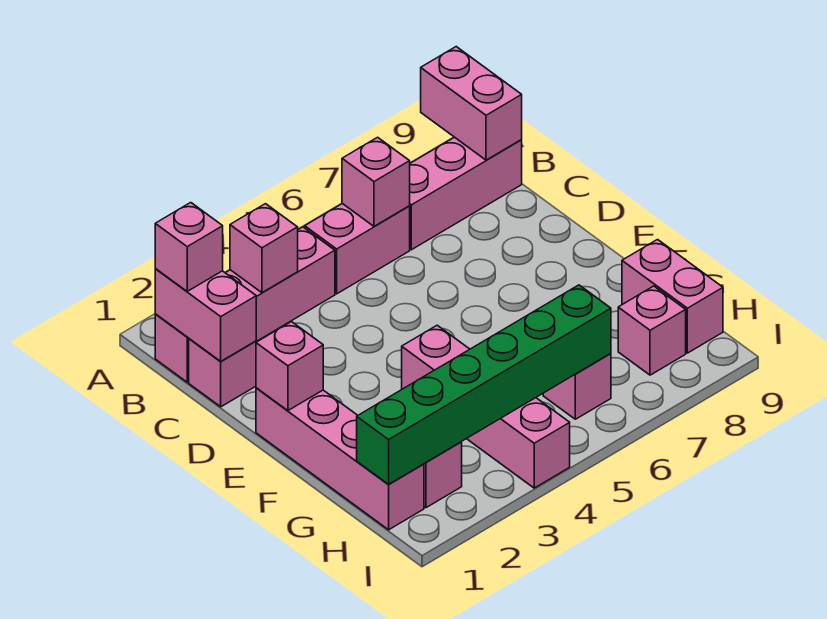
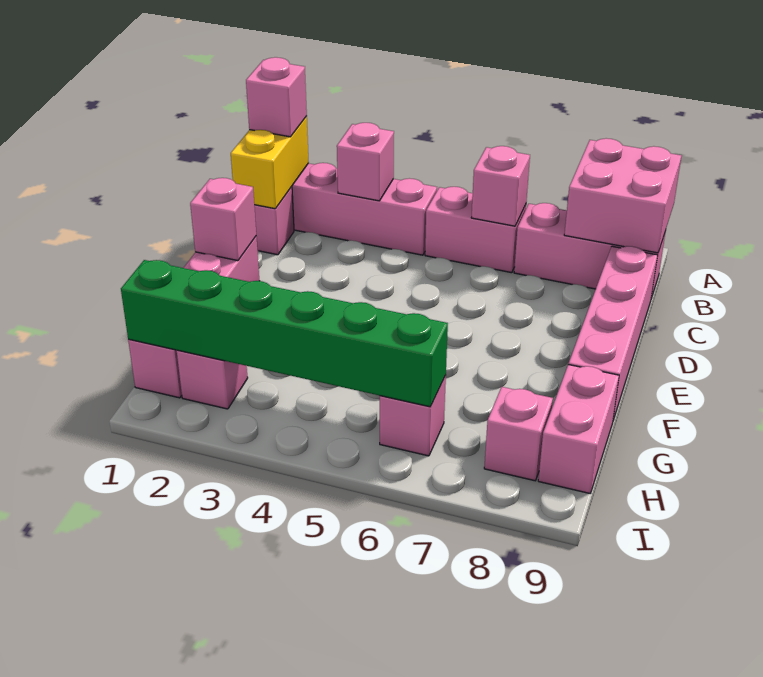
pink 1x2 brick [421,47,522,160] -> pink 2x2 brick [564,138,681,253]
pink 1x2 brick [155,269,256,361] -> yellow 1x2 brick [231,117,309,209]
pink 1x4 brick [402,325,570,488] -> pink 1x4 brick moved to [569,246,658,420]

